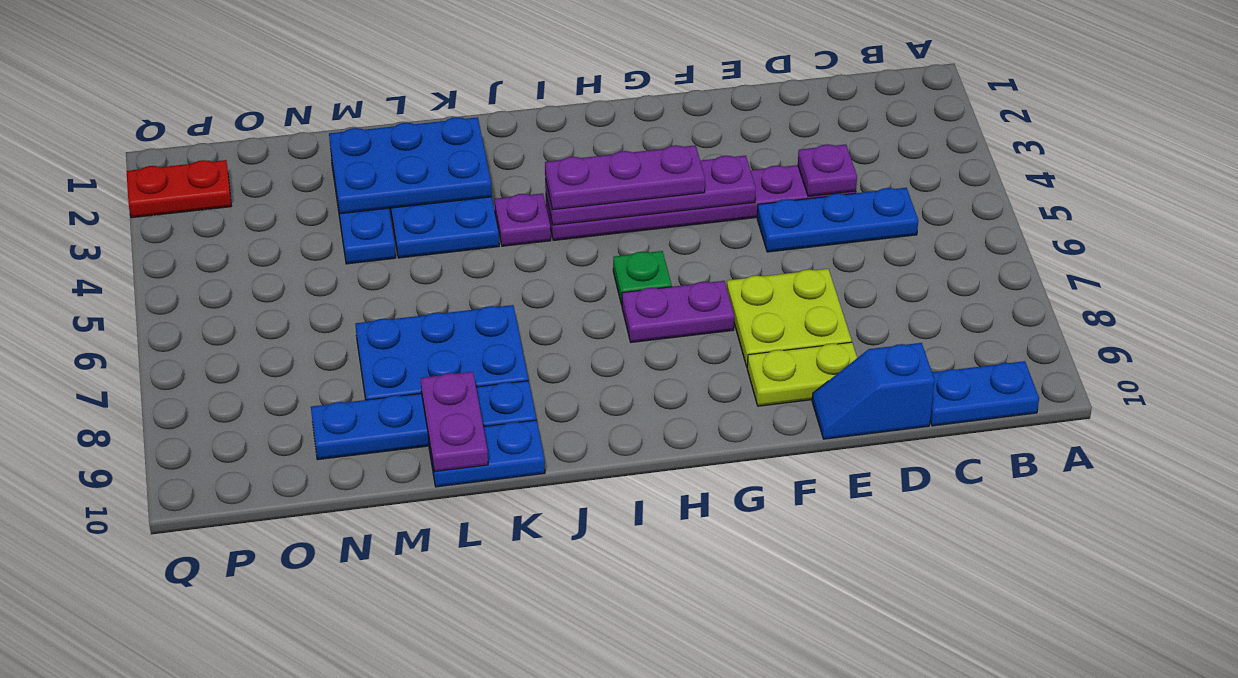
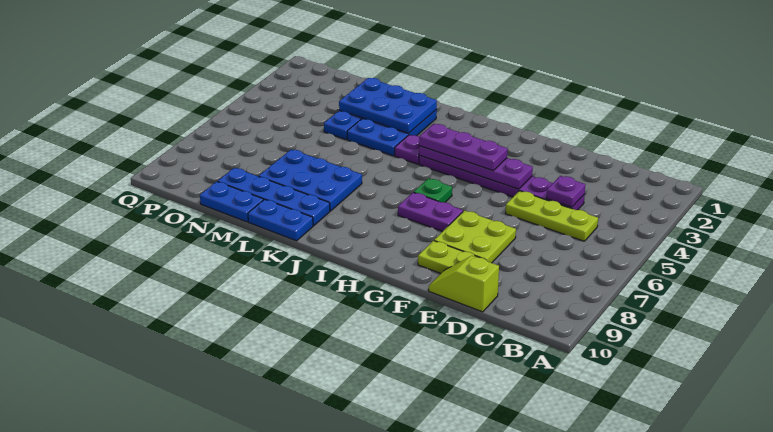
blue 1x2 plate [930,361,1039,426] -> blue 1x2 plate moved to [200,182,263,222]
blue 1x3 plate [757,188,918,252] -> lime 1x3 plate [505,191,598,241]
blue 1x2 slope [812,343,935,439] -> lime 1x2 slope [429,256,499,312]
purple 1x2 plate [421,372,488,472] -> none
red 1x2 plate [126,160,231,218] -> none

